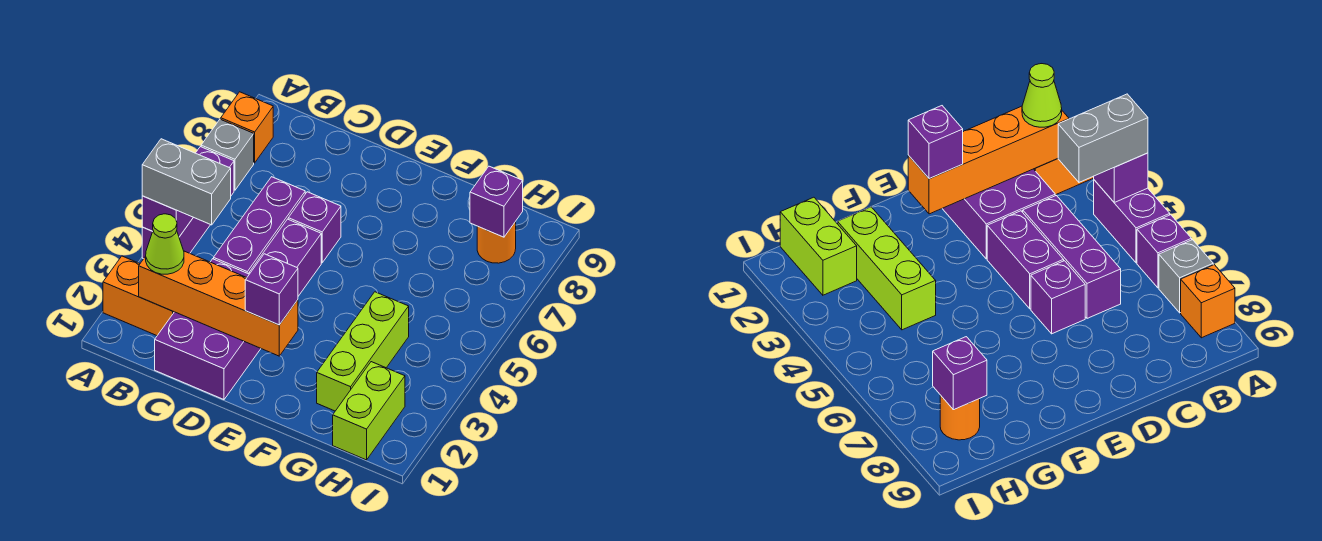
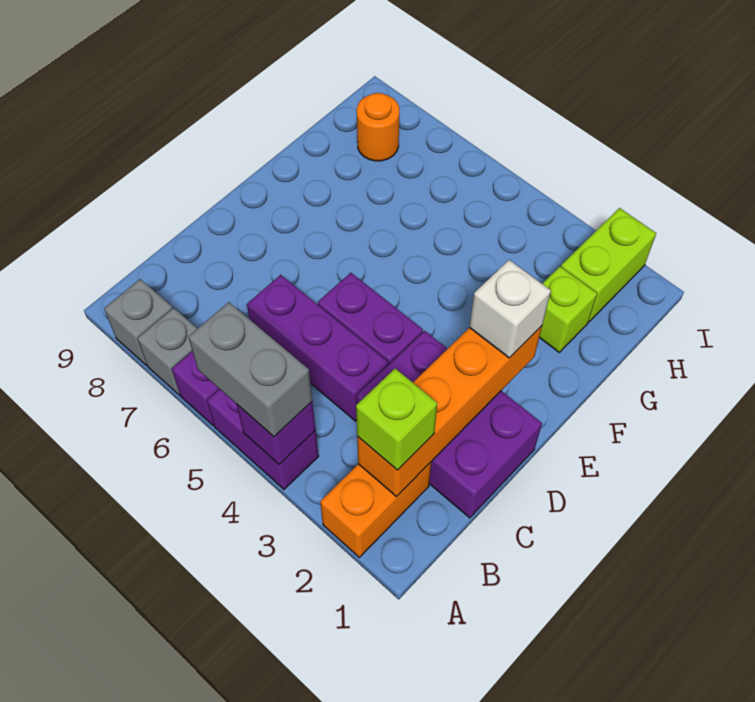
grey 1x2 brick [142,139,231,225] -> grey 1x2 brick turned to [188,302,312,437]
orange 1x1 brick [221,92,273,163] -> grey 1x1 brick [104,279,172,365]
lime 1x1 cone [146,214,184,274] -> lime 1x1 brick [356,369,437,470]
purple 1x1 brick [288,192,341,263] -> none
purple 1x1 brick [245,254,298,325] -> white 1x1 brick [469,260,551,358]
lime 1x3 brick [317,292,409,411] -> lime 1x1 brick [539,267,597,352]
lime 1x2 brick [333,362,405,460] -> lime 1x2 brick turned to [561,208,656,322]
purple 1x1 brick [470,166,523,237] -> none

